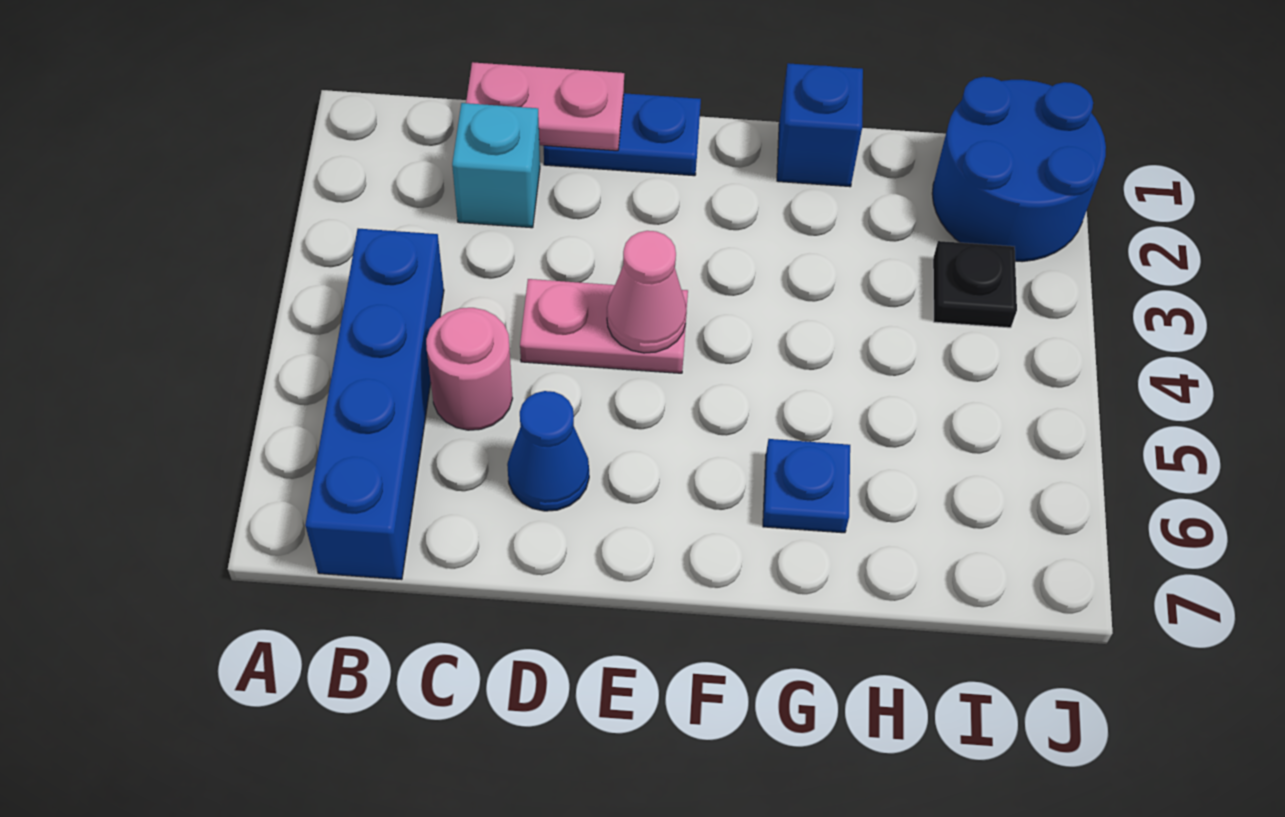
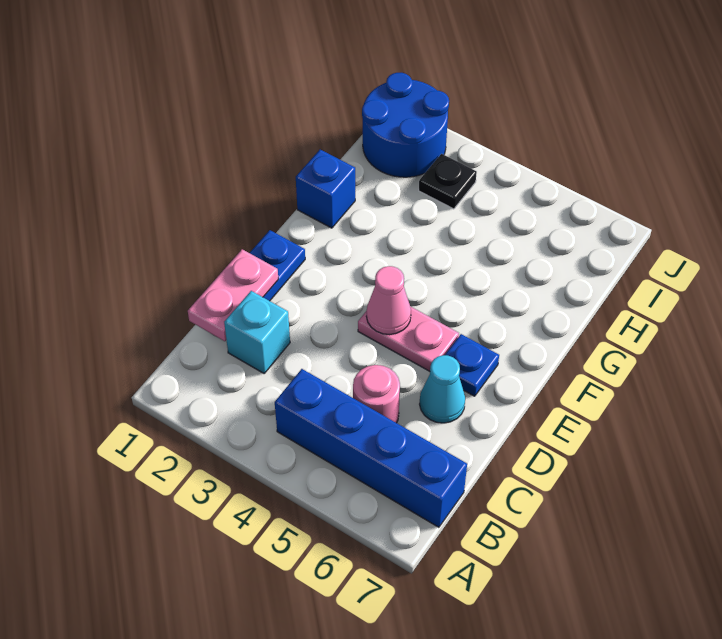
pink 1x2 plate [520,279,688,373] -> pink 1x2 plate turned to [358,307,459,371]
blue 1x1 cone [507,391,589,511] -> cyan 1x1 cone [420,355,465,423]
blue 1x1 plate [763,439,850,533] -> blue 1x1 plate moved to [445,334,499,396]

